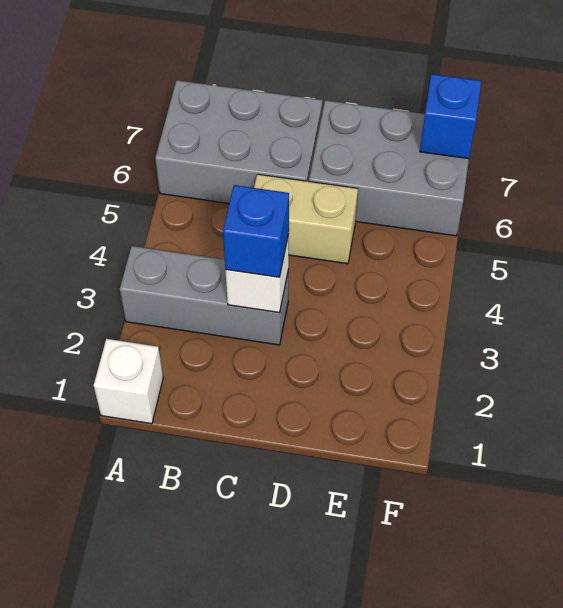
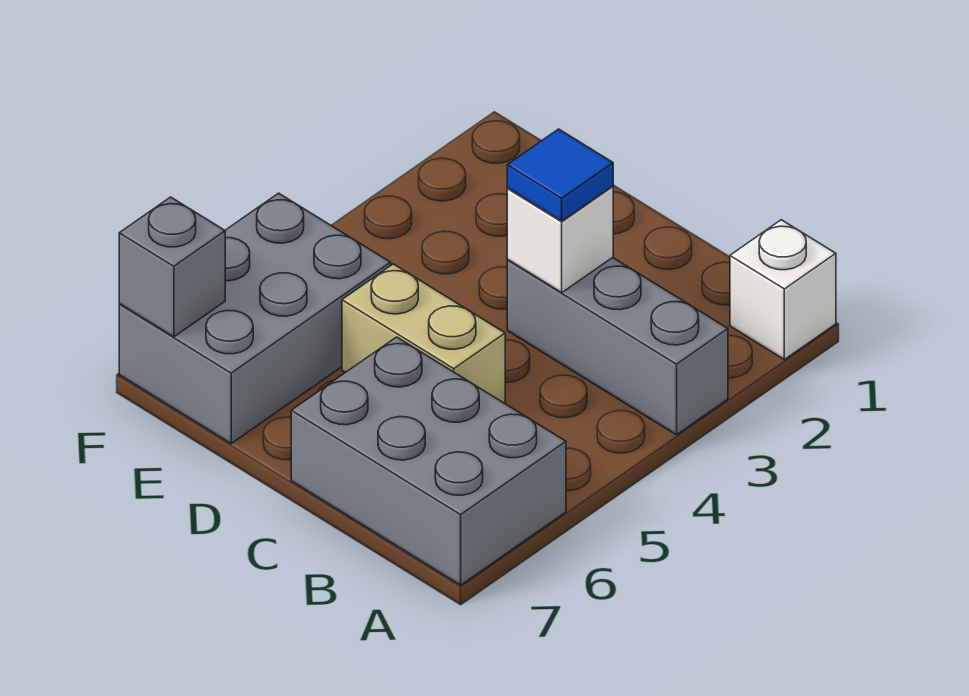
blue 1x1 brick [223,185,289,277] -> blue 1x1 tile [507,129,613,221]
grey 2x3 brick [309,100,469,236] -> grey 2x3 brick turned to [119,193,391,444]
blue 1x1 brick [420,74,481,159] -> grey 1x1 brick [119,197,225,337]

